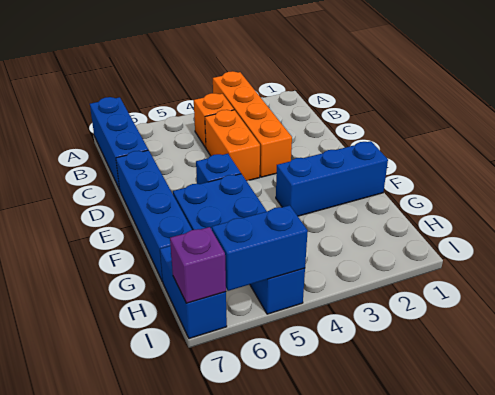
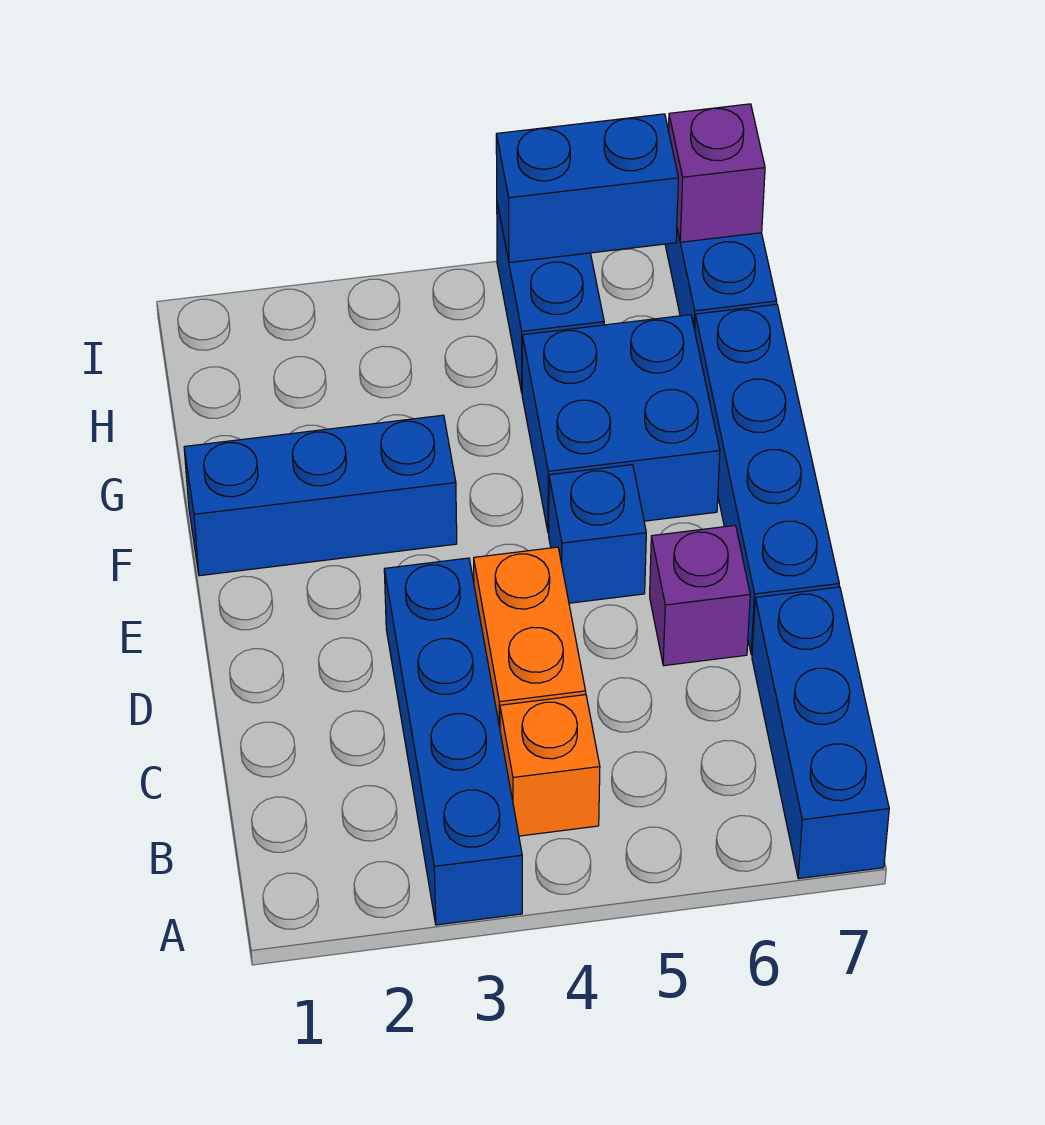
orange 1x4 brick [213,71,292,177] -> blue 1x4 brick [384,558,522,925]
none -> purple 1x1 brick [650,525,750,666]

